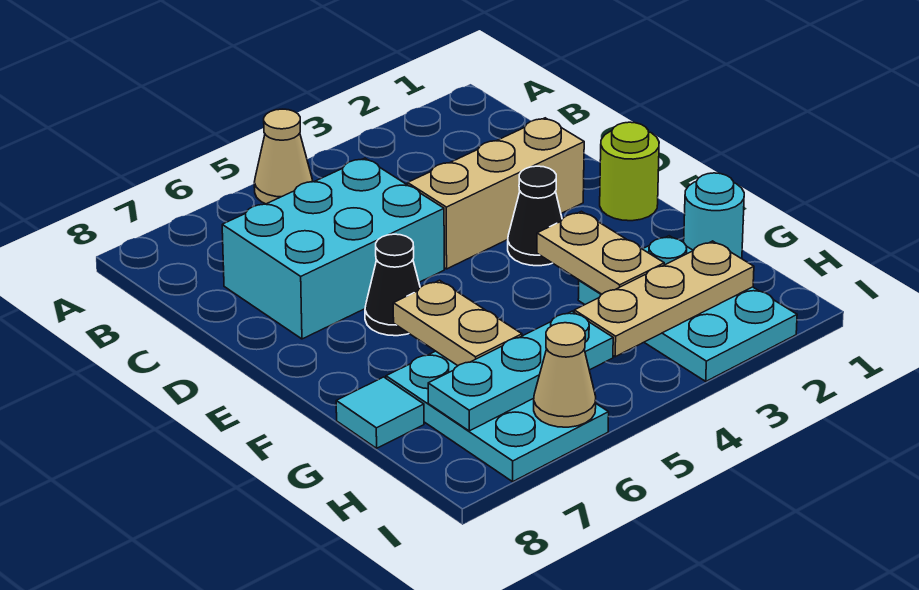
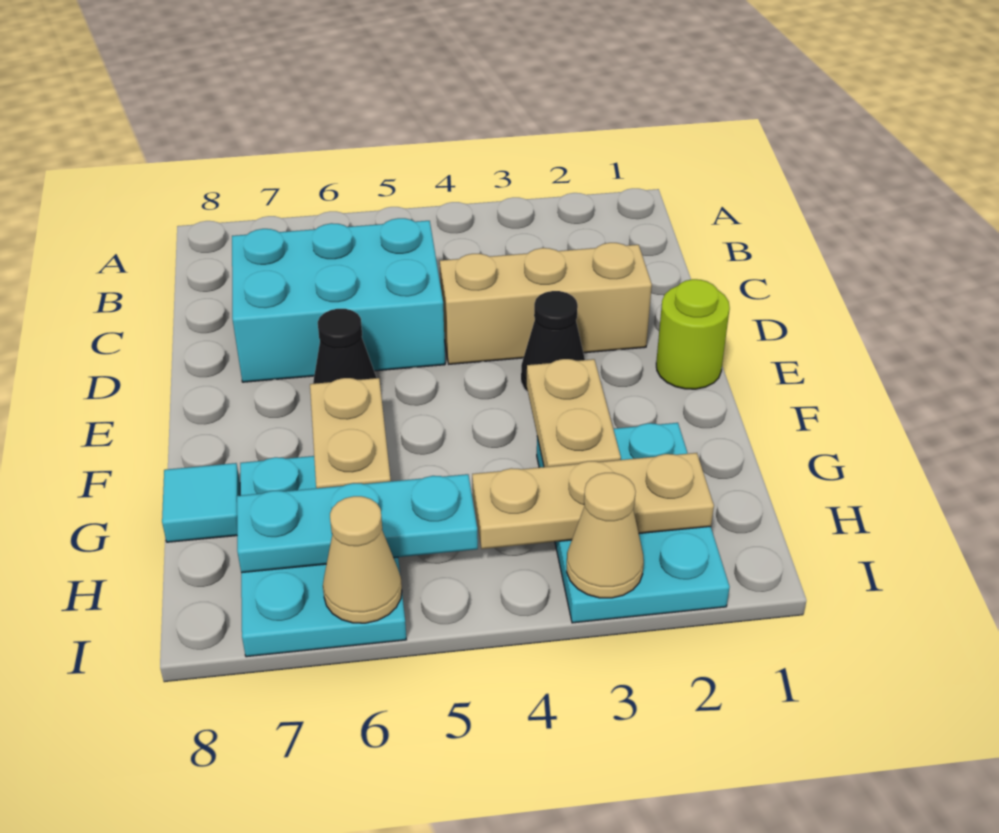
tan 1x1 cone [254,109,312,204] -> tan 1x1 cone moved to [567,473,644,598]
cyan 1x1 round brick [684,173,744,259] -> none

